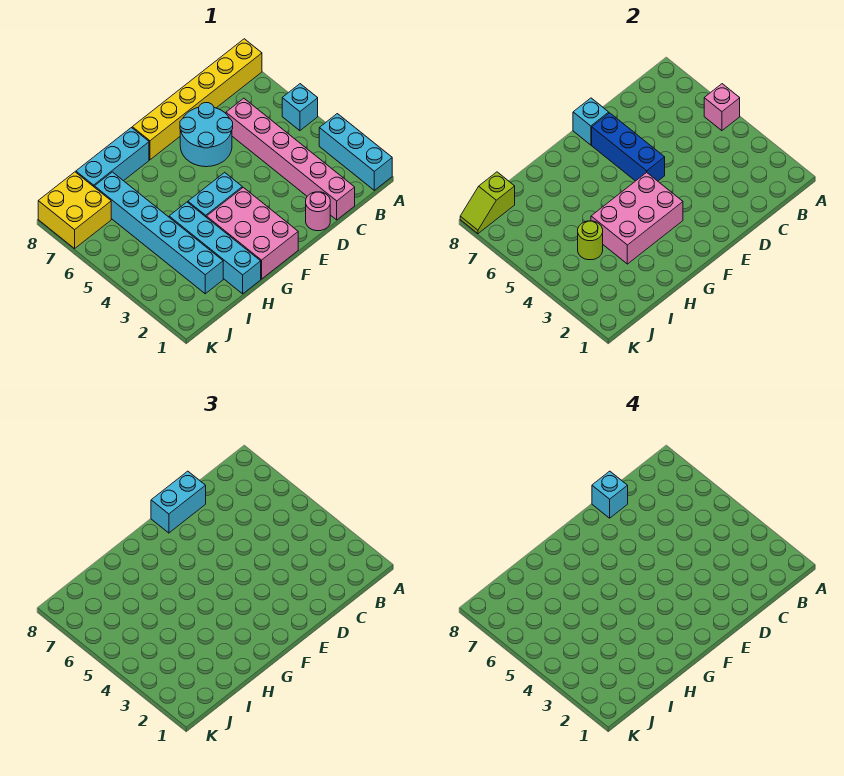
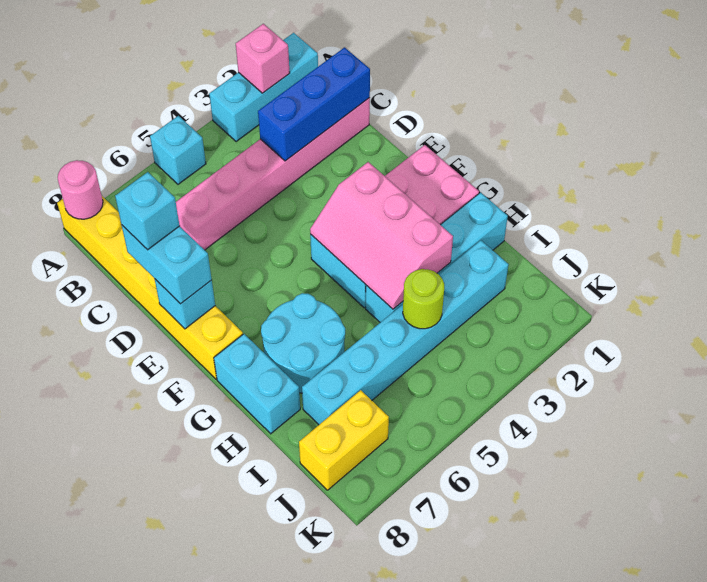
pink 1x1 brick [704,84,740,131] -> pink 1x1 brick moved to [236,24,290,93]
pink 1x1 round brick [306,192,330,231] -> pink 1x1 round brick moved to [58,160,103,219]
cyan 2x2 round brick [180,103,233,167] -> cyan 2x2 round brick moved to [261,293,345,393]
blue 1x3 brick [592,113,665,181] -> blue 1x3 brick moved to [258,47,370,161]
pink 2x3 brick [591,172,683,264] -> pink 2x3 slope [310,162,453,309]
cyan 1x3 brick [76,128,149,187] -> cyan 1x2 brick [214,334,300,434]
yellow 2x2 brick [38,172,111,248] -> yellow 1x2 brick [299,390,389,490]
lime 1x2 slope [460,172,515,234] -> none

